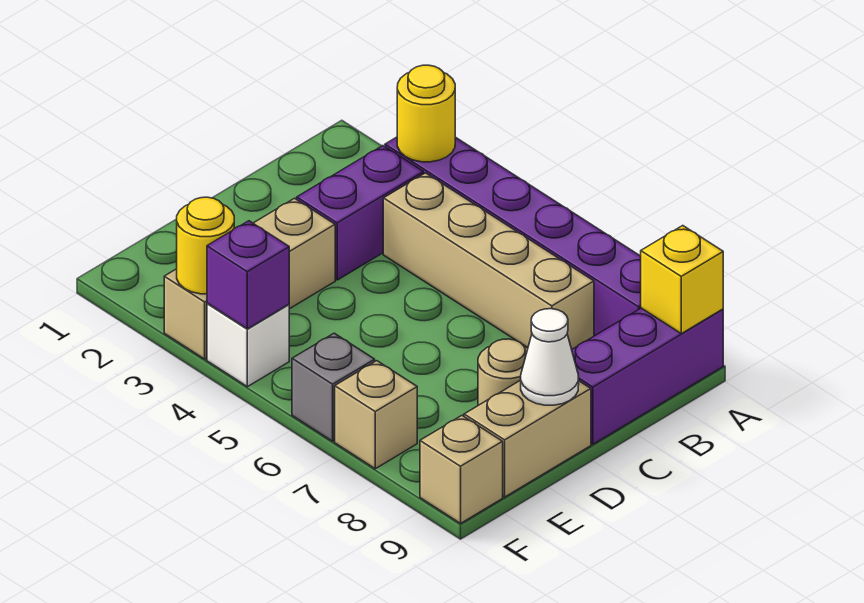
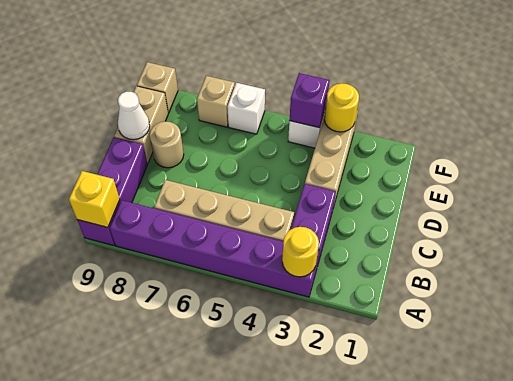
grey 1x1 brick [292,333,375,441] -> white 1x1 brick [227,83,265,134]

